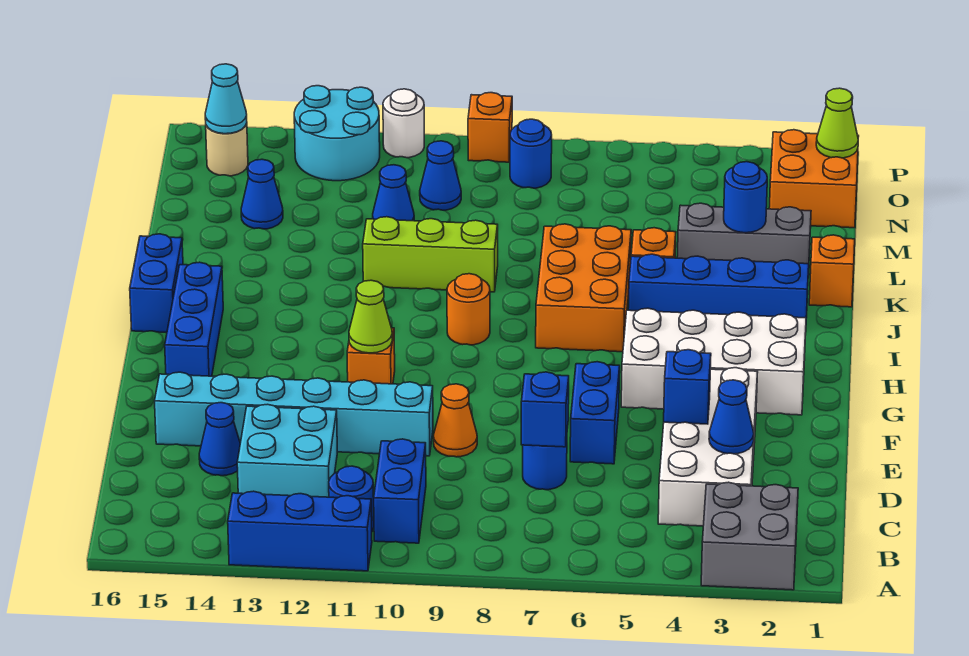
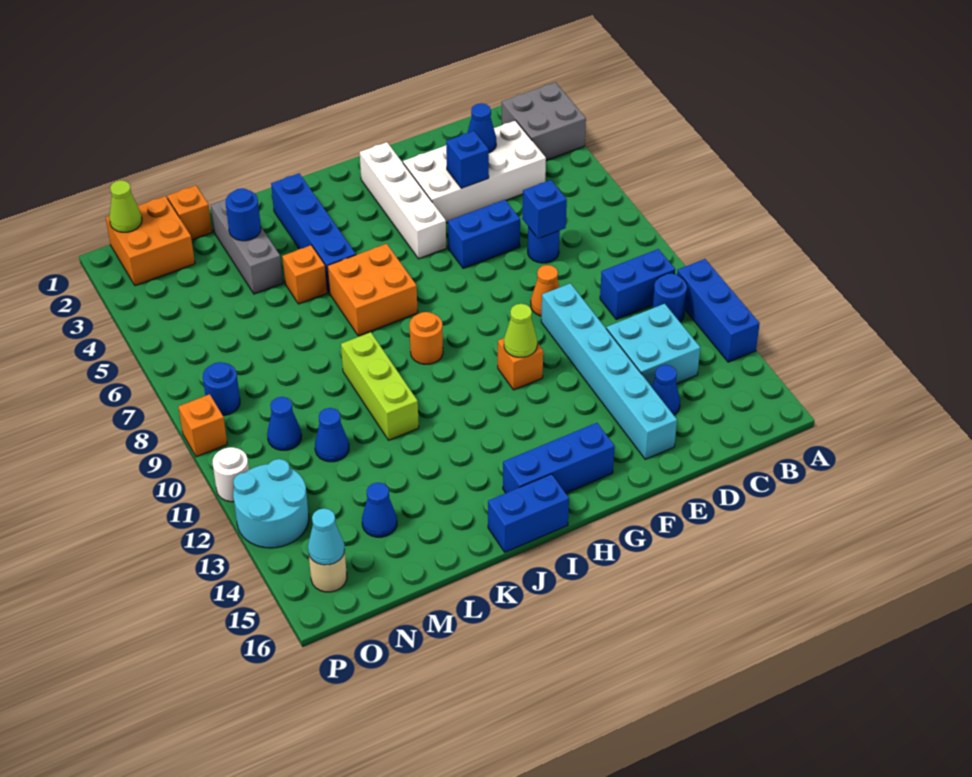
white 2x4 brick [621,308,806,415] -> white 1x4 brick [360,142,446,259]
orange 2x3 brick [536,224,631,352] -> orange 2x2 brick [327,244,418,336]
orange 1x1 brick [809,235,855,307] -> orange 1x1 brick moved to [167,185,212,240]

